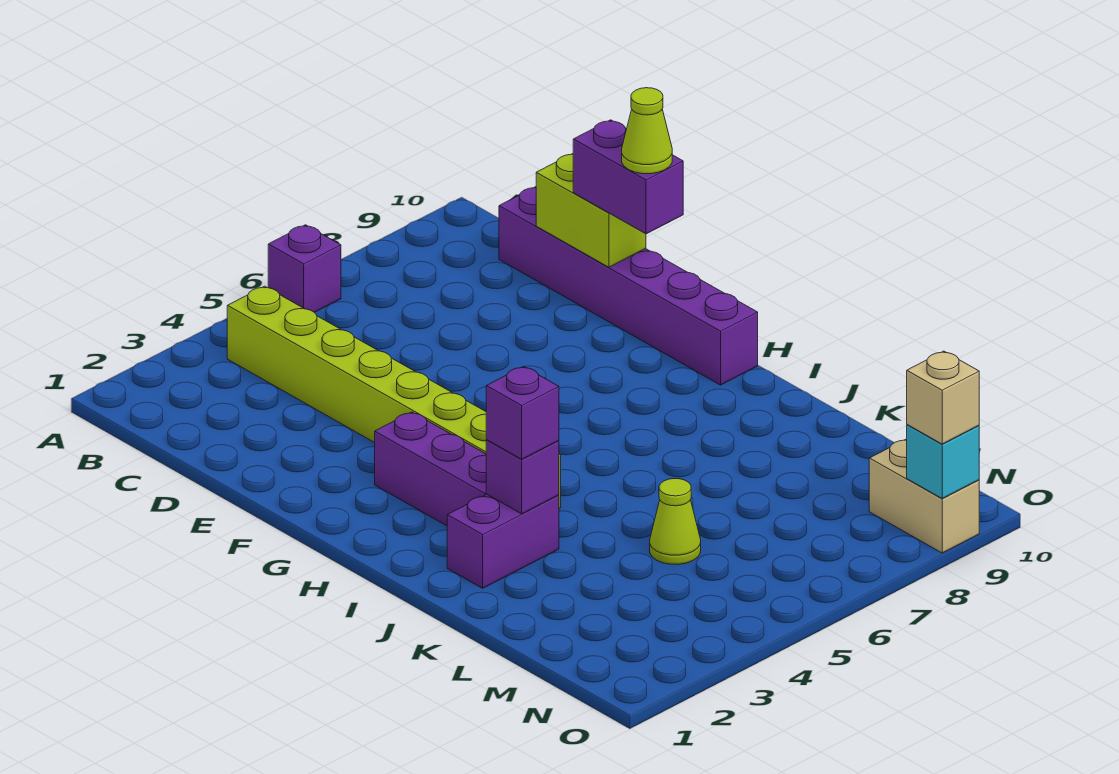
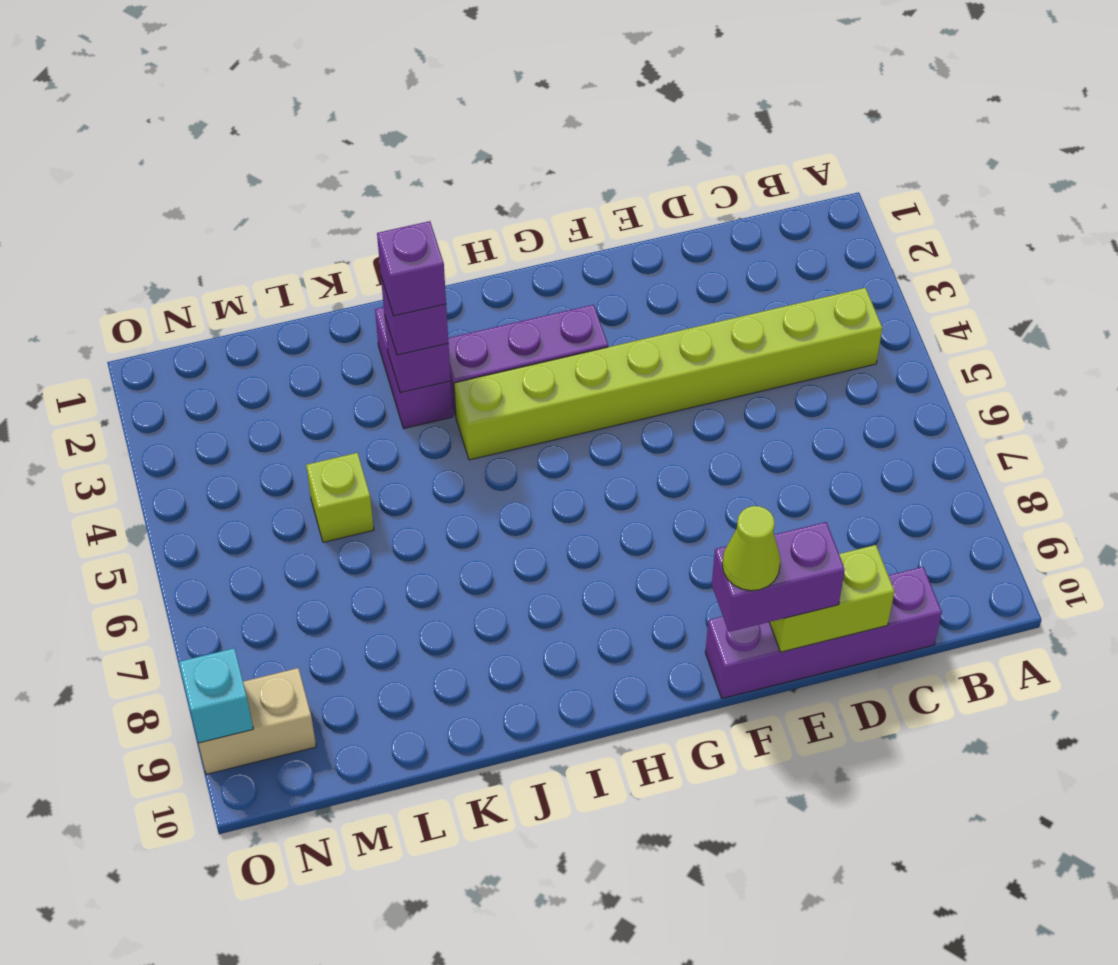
purple 1x1 brick [268,225,341,312] -> purple 1x1 brick moved to [377,221,446,316]
purple 1x6 brick [499,187,758,385] -> purple 1x4 brick [705,567,942,698]
lime 1x1 cone [650,478,701,565] -> lime 1x1 brick [306,453,374,542]
tan 1x1 brick [907,351,979,444] -> none

